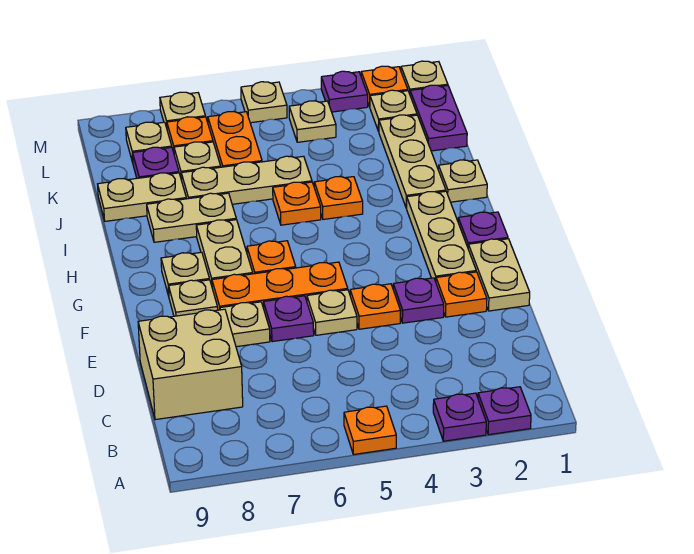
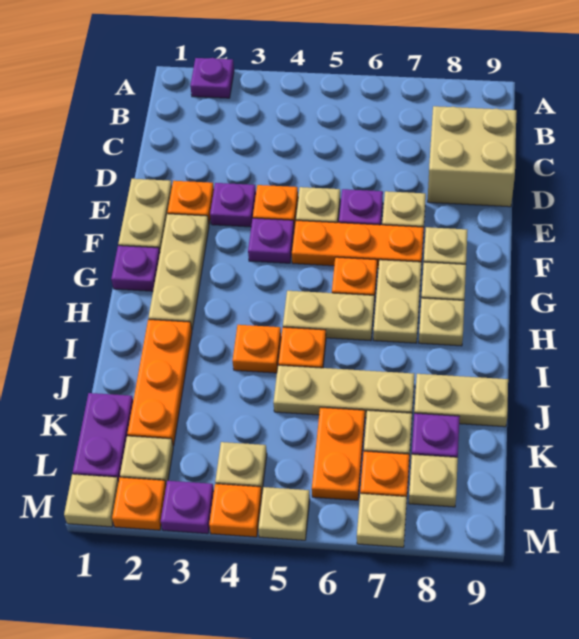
purple 1x1 plate [433,393,486,441] -> purple 1x1 plate moved to [248,218,294,263]
orange 1x1 plate [344,406,396,455] -> orange 1x1 plate moved to [209,484,262,537]
tan 1x1 plate [438,160,487,202] -> tan 1x1 plate moved to [419,298,464,346]
tan 1x3 plate [379,115,446,208] -> orange 1x3 plate [127,319,192,446]
tan 1x2 plate [147,193,236,242] -> tan 1x2 plate moved to [283,291,374,341]

